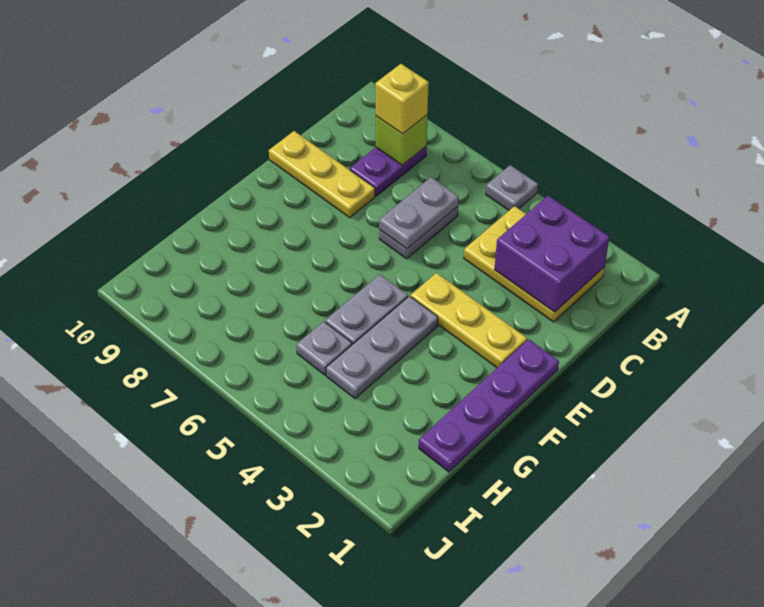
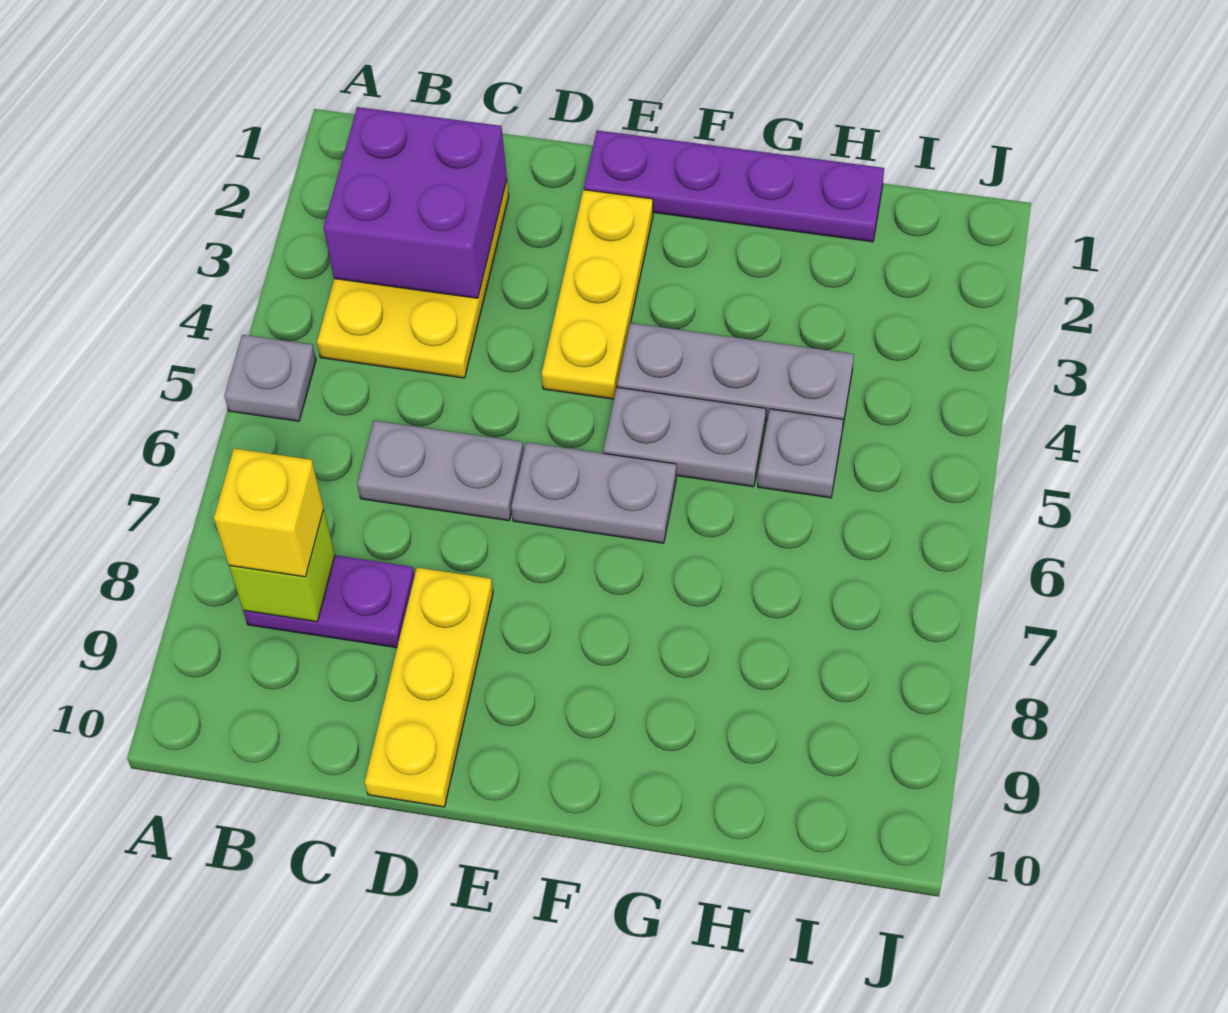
grey 1x2 plate [379,177,459,249] -> grey 1x2 plate moved to [511,442,676,543]

